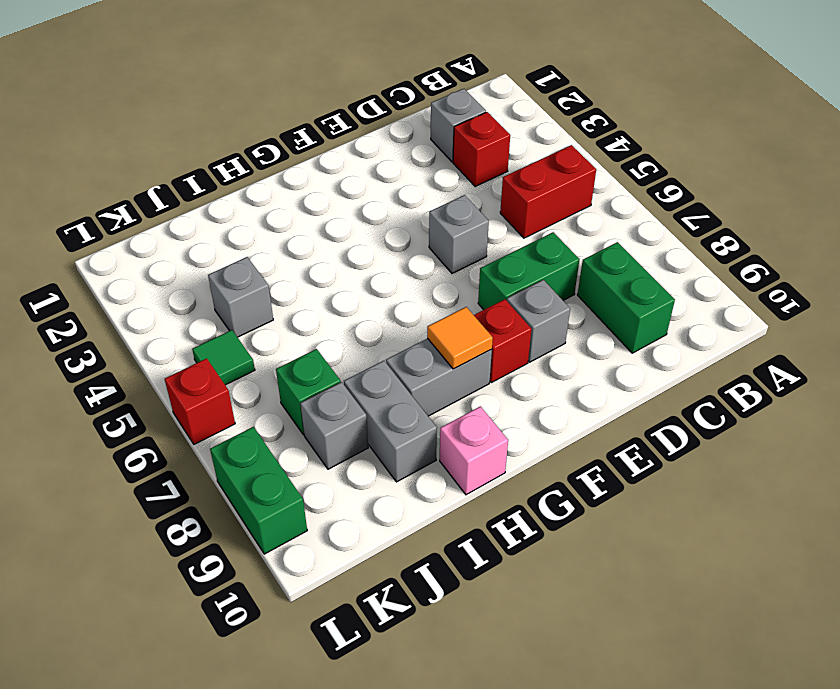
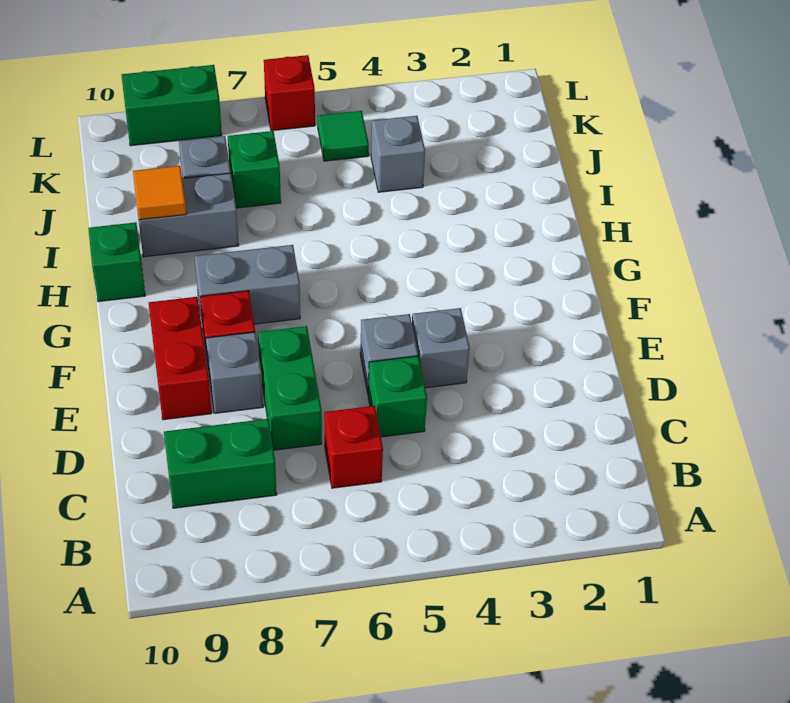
red 1x2 brick [500,145,596,238] -> red 1x2 brick moved to [149,297,212,420]
grey 1x1 brick [431,89,486,162] -> grey 1x1 brick moved to [412,308,470,388]
red 1x1 brick [453,112,510,186] -> red 1x1 brick moved to [324,406,383,488]
none -> green 1x1 brick [368,356,427,437]
grey 1x2 brick [386,338,492,416] -> grey 1x2 brick turned to [195,245,300,327]
orange 1x1 tile [427,307,493,369] -> orange 1x1 tile moved to [133,166,186,220]
pink 1x1 brick [440,406,508,495] -> green 1x1 brick [88,222,145,302]

